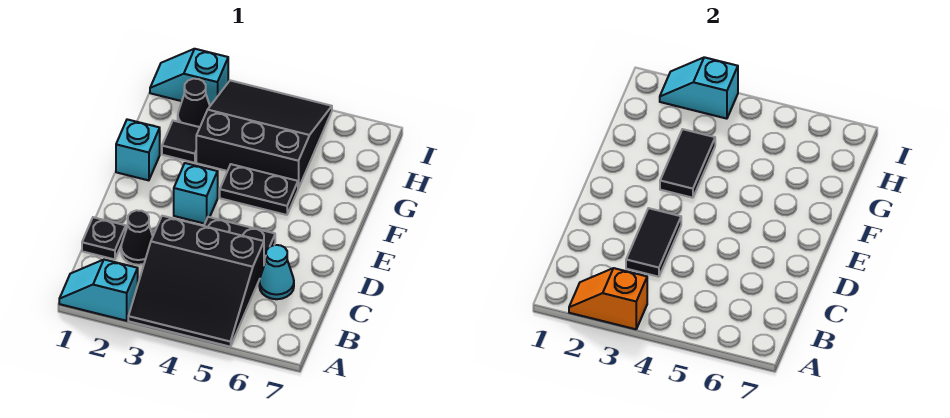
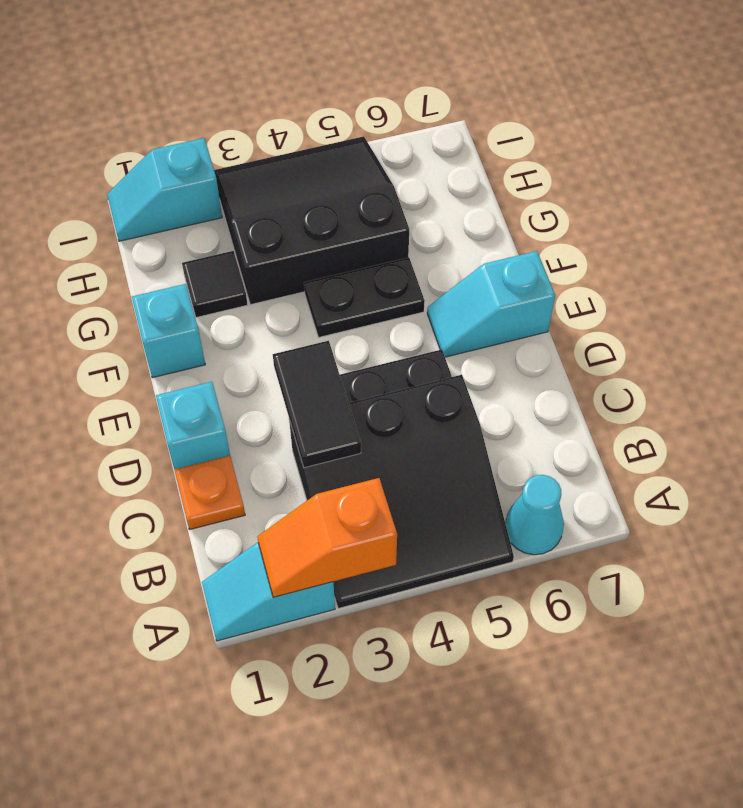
black 1x1 plate [82,217,126,259] -> orange 1x1 plate [174,456,245,530]
black 1x1 cone [121,210,153,265] -> none
cyan 1x1 cone [259,245,294,299] -> cyan 1x1 cone moved to [505,475,564,555]
cyan 1x1 brick [174,163,218,224] -> cyan 1x1 brick moved to [156,382,230,469]
black 1x2 tile [660,129,715,198] -> none
black 1x1 cone [178,79,210,127] -> none
cyan 1x2 slope [660,57,738,119] -> cyan 1x2 slope moved to [427,251,555,357]

